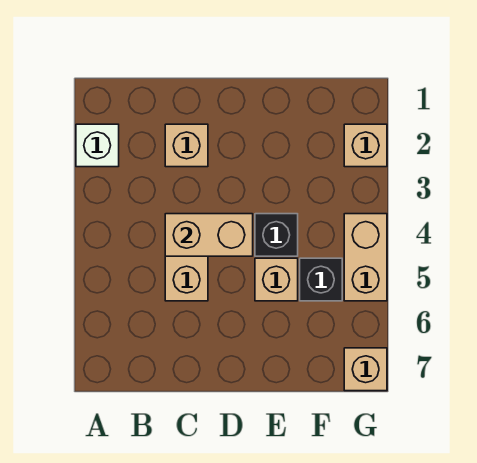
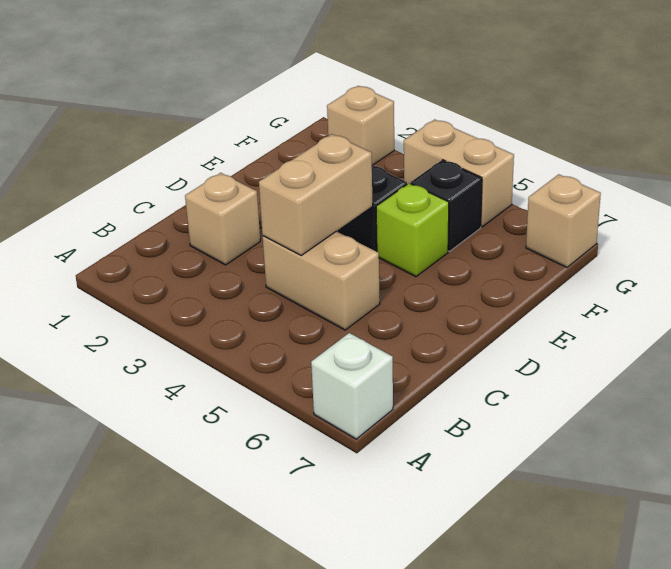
white 1x1 brick [76,124,119,167] -> white 1x1 brick moved to [311,333,393,439]
tan 1x1 brick [255,258,298,301] -> lime 1x1 brick [376,183,449,277]

